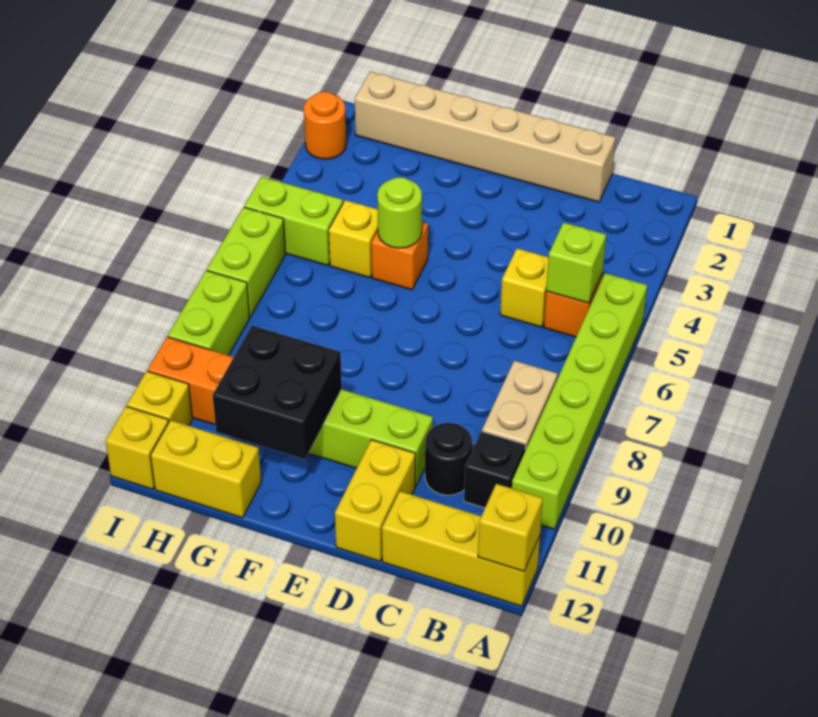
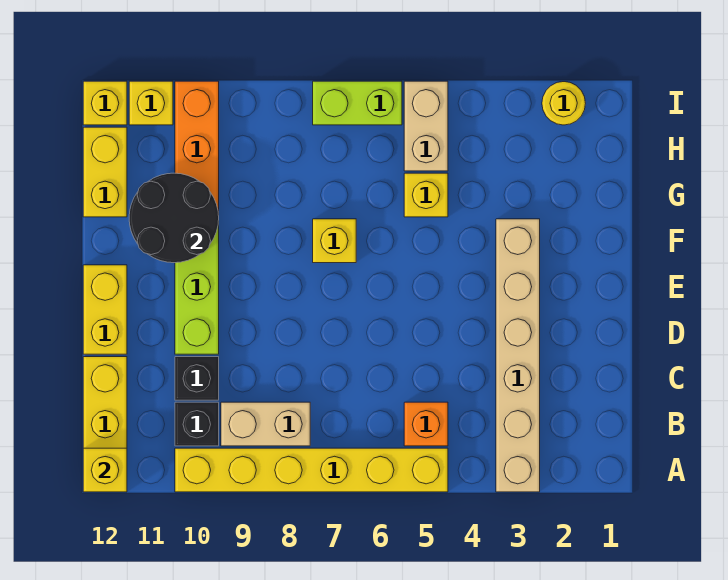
lime 1x6 brick [512,273,647,529] -> yellow 1x6 brick [175,448,448,492]
lime 1x1 brick [546,222,606,303] -> none
tan 1x6 brick [355,72,616,202] -> tan 1x6 brick moved to [496,219,540,492]
yellow 1x1 brick [500,248,548,327] -> yellow 1x1 brick moved to [313,219,356,263]
black 1x1 round brick [425,423,472,495] -> black 1x1 brick [175,357,219,400]
yellow 1x2 brick [335,440,415,561] -> yellow 1x2 brick turned to [83,265,127,354]
orange 1x1 brick [371,222,428,290] -> none
lime 1x1 round brick [377,177,422,248] -> none
black 2x2 brick [213,326,342,459] -> black 2x2 round brick [129,173,219,263]
lime 1x2 brick [244,177,343,266] -> tan 1x2 brick [404,81,448,171]
orange 1x1 round brick [304,92,346,159] -> yellow 1x1 round brick [542,82,586,125]
lime 1x2 brick [168,271,250,355] -> none

